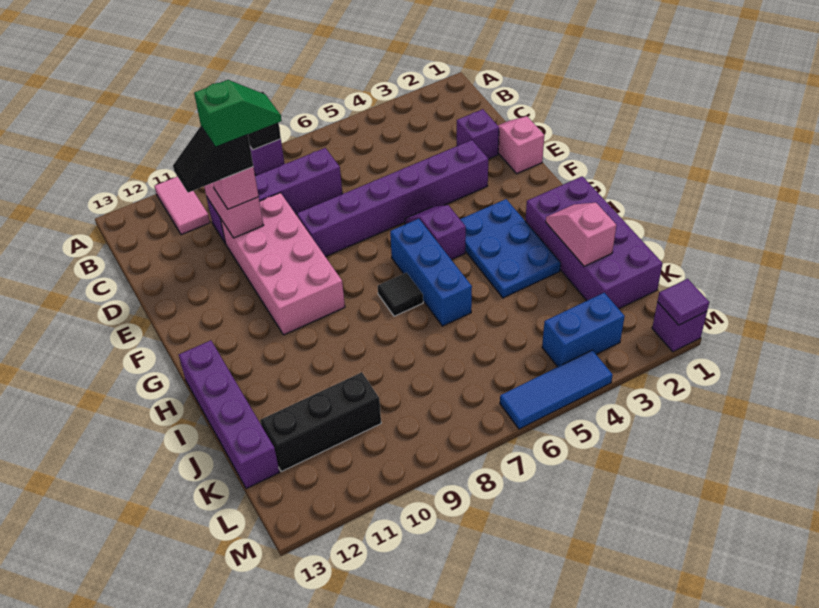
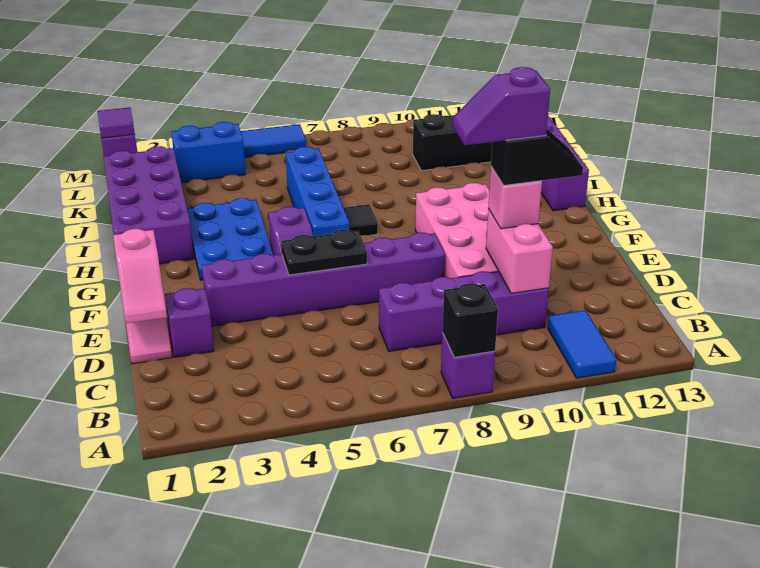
pink 1x2 tile [154,177,210,235] -> blue 1x2 tile [548,310,616,378]
green 1x2 slope [194,80,282,147] -> purple 1x2 slope [452,67,550,145]
none -> black 1x2 plate [281,230,367,275]
blue 1x3 brick [390,219,472,326] -> blue 1x4 brick [286,147,349,236]
pink 1x2 slope [546,203,616,266] -> pink 1x2 slope moved to [113,229,167,323]

